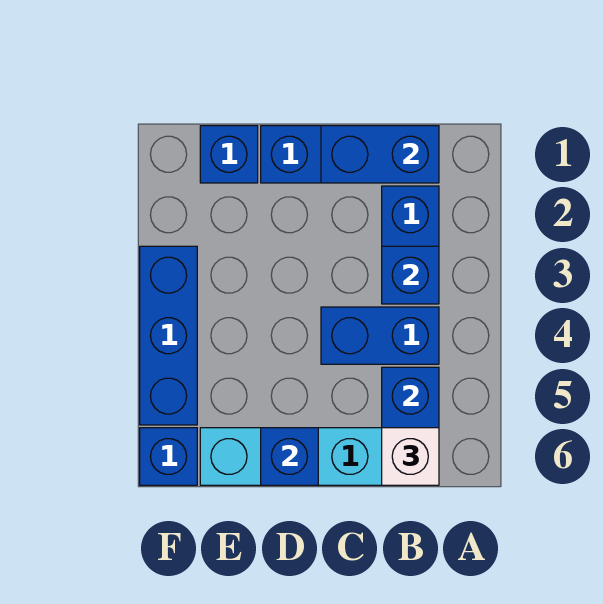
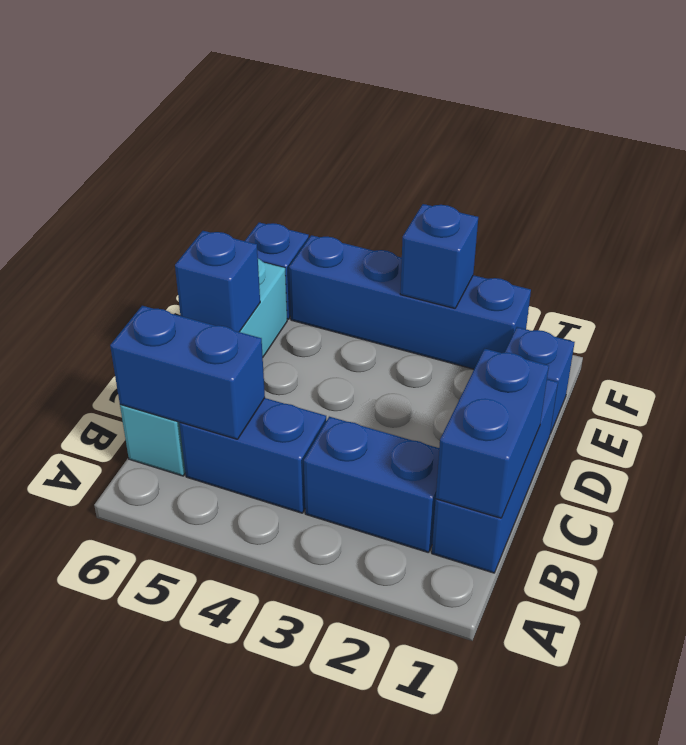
blue 1x1 brick [382,246,439,304] -> blue 1x1 brick moved to [400,204,478,308]
blue 1x2 brick [321,307,439,364] -> blue 1x2 brick turned to [180,398,326,513]
white 1x1 brick [382,428,439,485] -> none
blue 1x3 brick [140,246,197,425] -> blue 1x4 brick [289,235,531,369]

